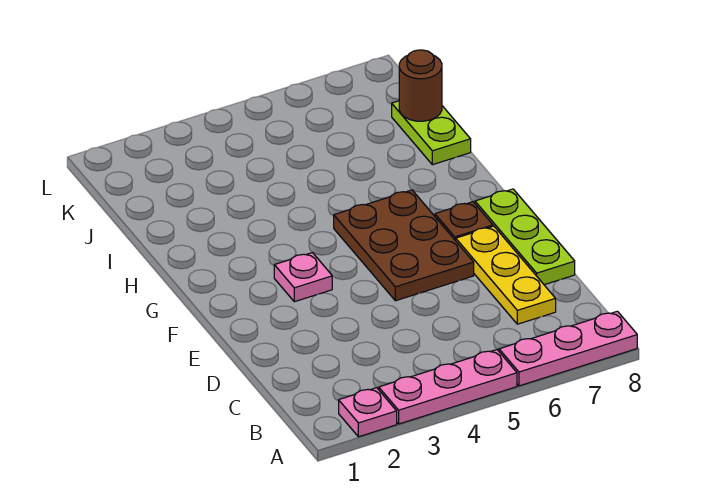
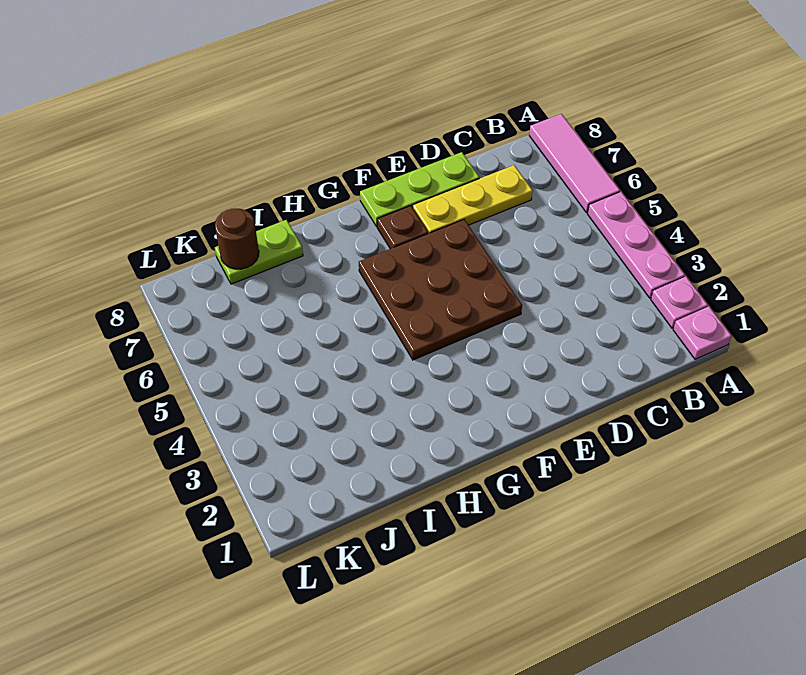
pink 1x3 plate [499,311,637,386] -> pink 1x3 tile [529,114,620,213]
brown 2x3 plate [334,190,474,301] -> brown 3x3 plate [359,220,522,360]
pink 1x1 plate [274,253,332,302] -> pink 1x1 plate moved to [673,307,732,359]

